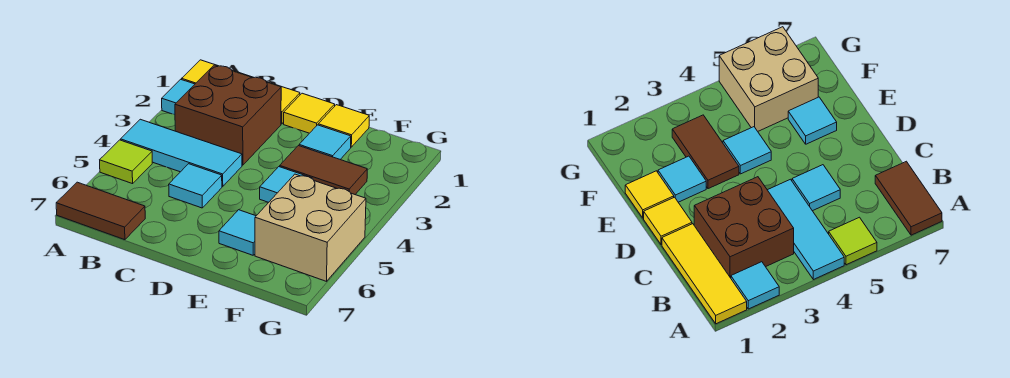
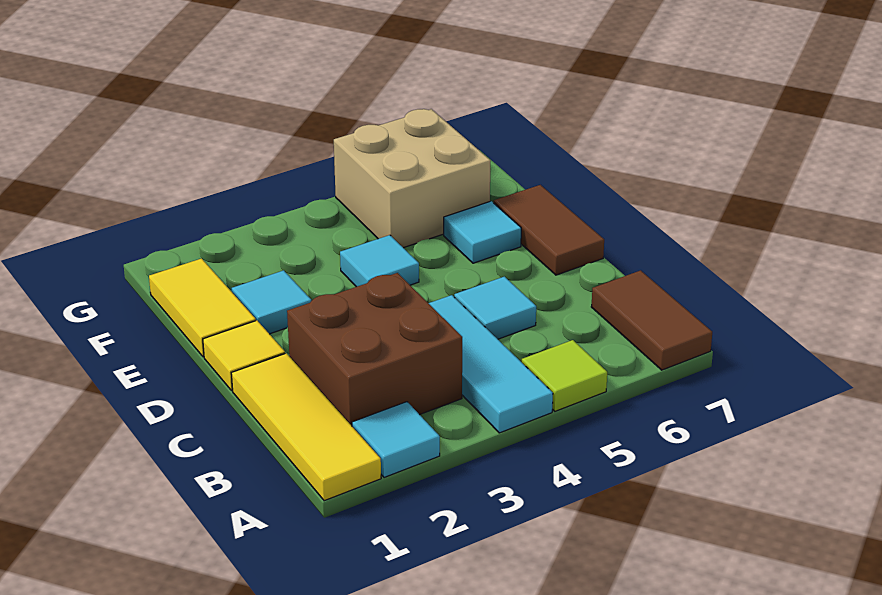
yellow 1x1 tile [318,105,369,147] -> yellow 1x2 tile [149,258,256,357]
brown 1x2 tile [279,146,367,194] -> brown 1x2 tile moved to [494,185,604,275]

